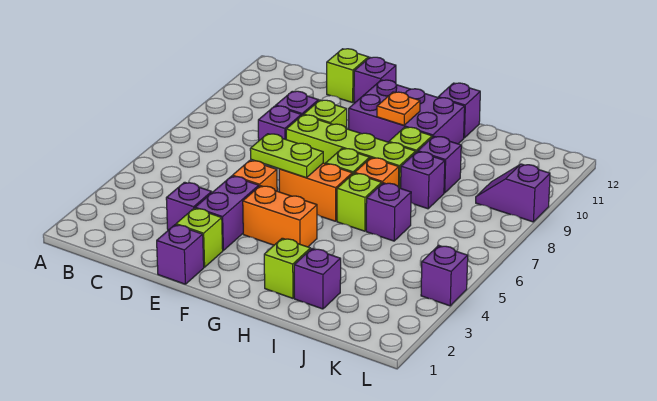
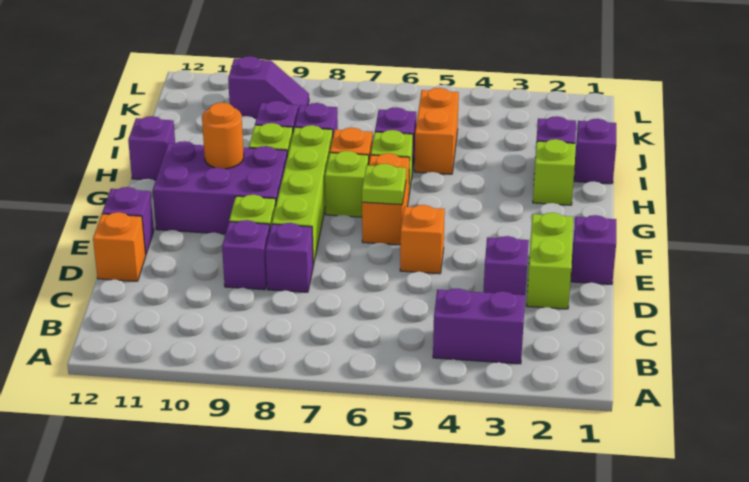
lime 1x1 brick [327,49,369,103] -> orange 1x1 brick [93,212,146,281]
lime 1x1 brick [176,208,223,267] -> lime 1x2 brick [527,213,573,309]
purple 1x2 brick [195,176,259,250] -> purple 1x2 brick moved to [433,288,525,364]
lime 1x2 plate [250,134,323,178] -> lime 1x1 plate [362,164,406,205]
orange 1x2 brick [243,186,317,247] -> orange 1x2 brick moved to [415,88,459,174]
purple 2x3 brick [349,80,465,144] -> purple 2x3 brick turned to [153,141,287,234]
orange 1x1 plate [377,92,420,125] -> orange 1x1 round brick [202,103,244,169]
purple 1x2 slope [476,164,550,222] -> purple 1x2 slope turned to [228,56,309,118]
purple 1x1 brick [421,245,468,306] -> purple 1x1 brick moved to [574,119,616,184]

